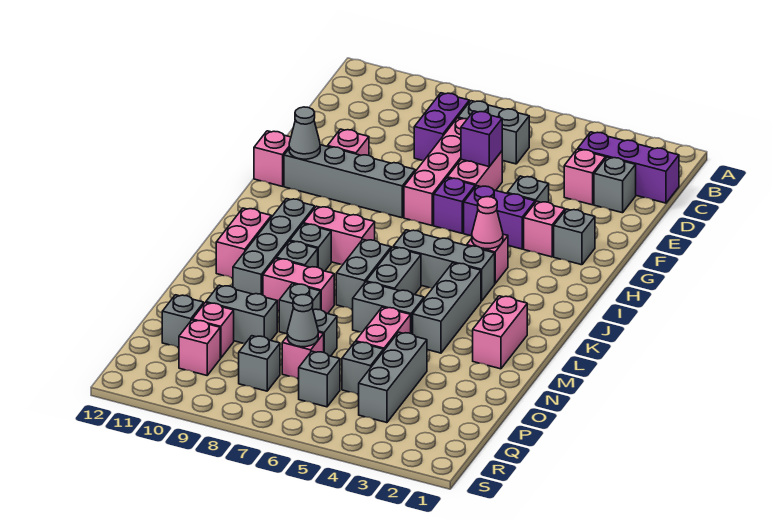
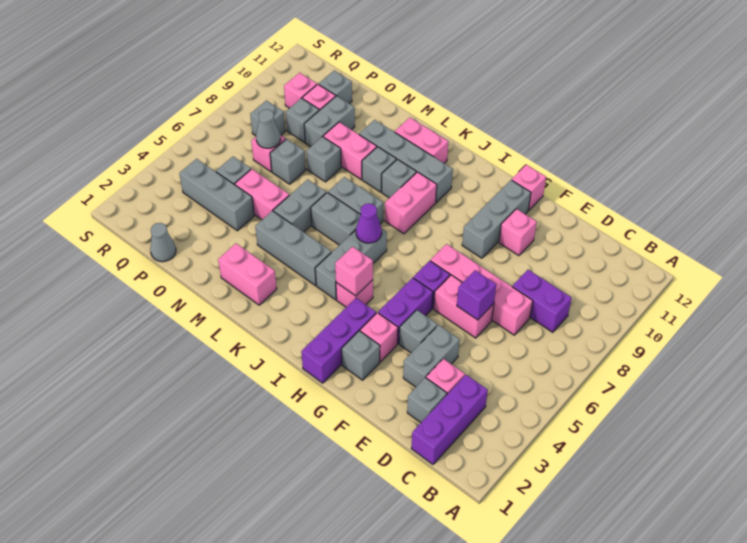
grey 1x2 brick [458,101,529,164] -> grey 1x2 brick moved to [403,325,460,387]
grey 1x4 brick [284,145,415,218] -> grey 1x3 brick [462,180,531,258]
grey 1x1 cone [289,107,320,159] -> grey 1x1 cone moved to [150,223,176,262]
none -> purple 1x3 brick [301,298,376,383]
pink 1x1 cone [472,197,503,249] -> pink 1x1 brick [335,247,373,296]
none -> purple 1x1 cone [356,204,382,243]
pink 1x2 brick [263,259,334,314] -> pink 1x2 brick turned to [323,122,377,179]
grey 1x1 brick [299,351,340,407] -> grey 1x1 brick moved to [286,98,319,142]

